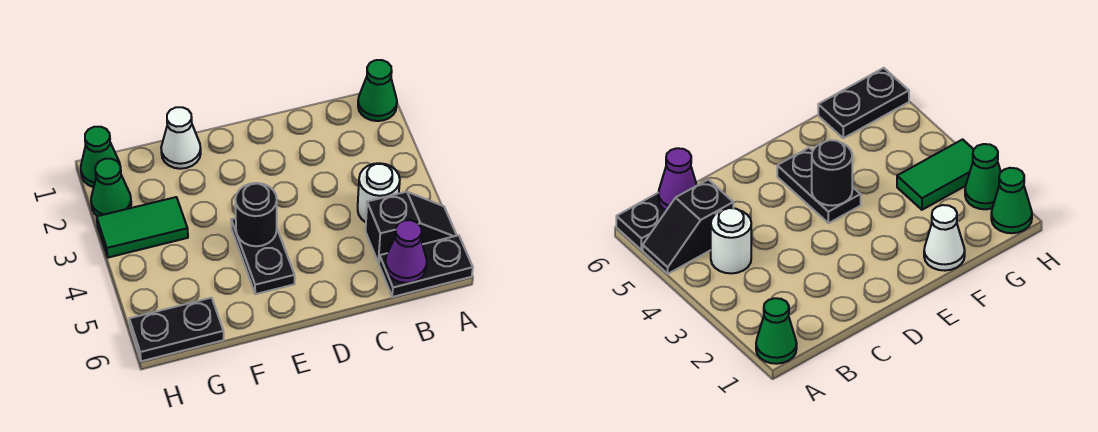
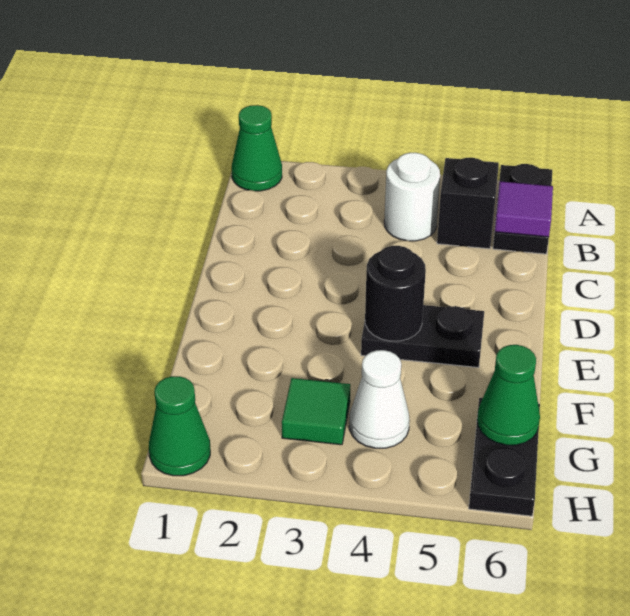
purple 1x1 cone [385,220,427,283] -> purple 1x1 tile [495,181,553,237]
white 1x1 cone [161,107,201,169] -> white 1x1 cone moved to [349,350,410,448]
green 1x2 tile [97,197,188,258] -> green 1x1 tile [282,378,350,445]
green 1x1 cone [91,159,131,216] -> green 1x1 cone moved to [477,345,540,445]

